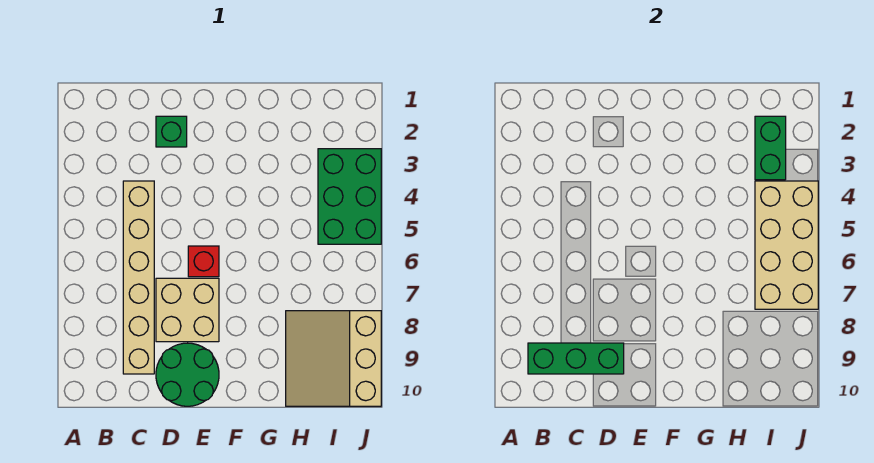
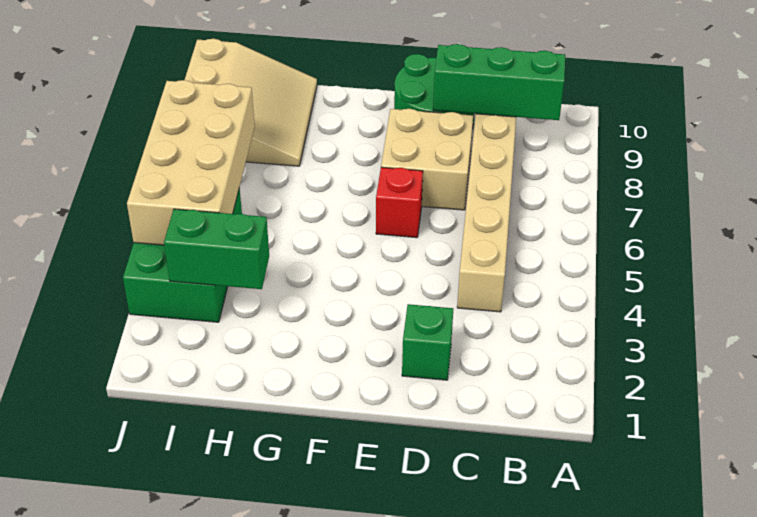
green 1x2 brick [755,116,786,180] -> green 1x2 brick turned to [164,209,269,289]

